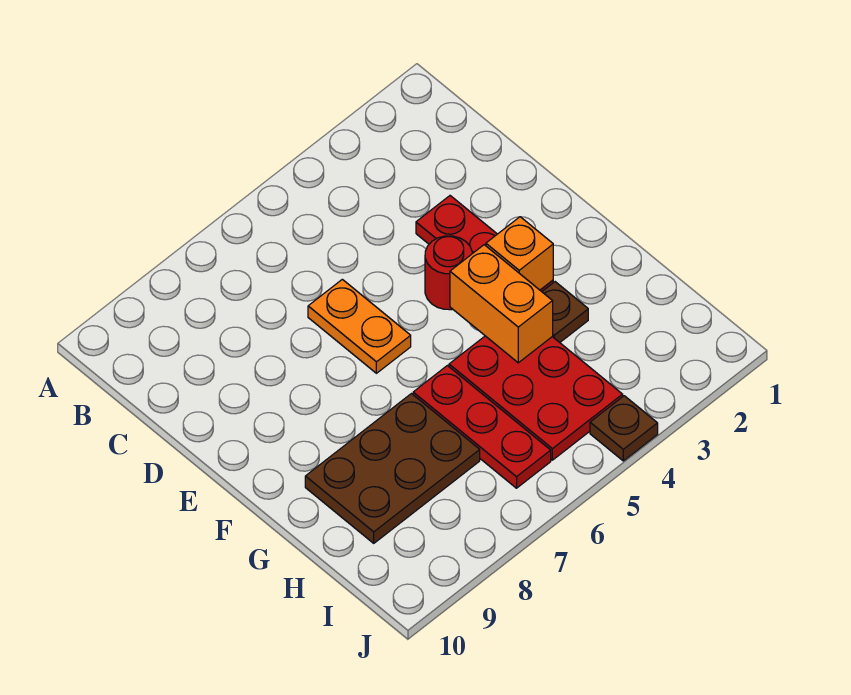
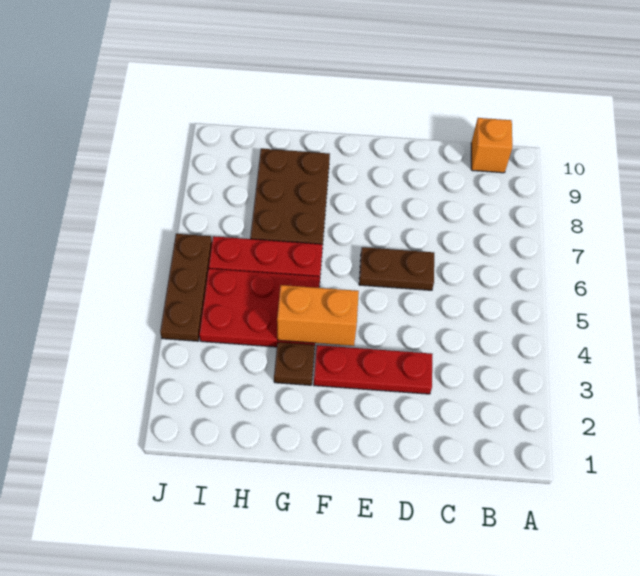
orange 1x2 plate [308,279,411,373] -> brown 1x2 plate [359,247,434,290]
red 1x1 round brick [425,236,472,310] -> none
orange 1x1 brick [486,217,553,290] -> orange 1x1 brick moved to [471,118,512,173]
brown 1x1 plate [590,396,658,461] -> brown 1x3 plate [160,234,212,341]

